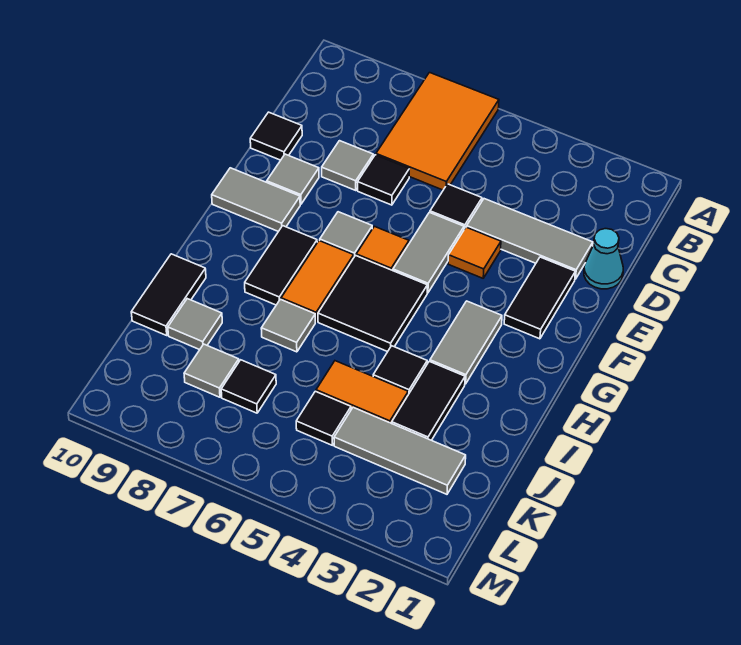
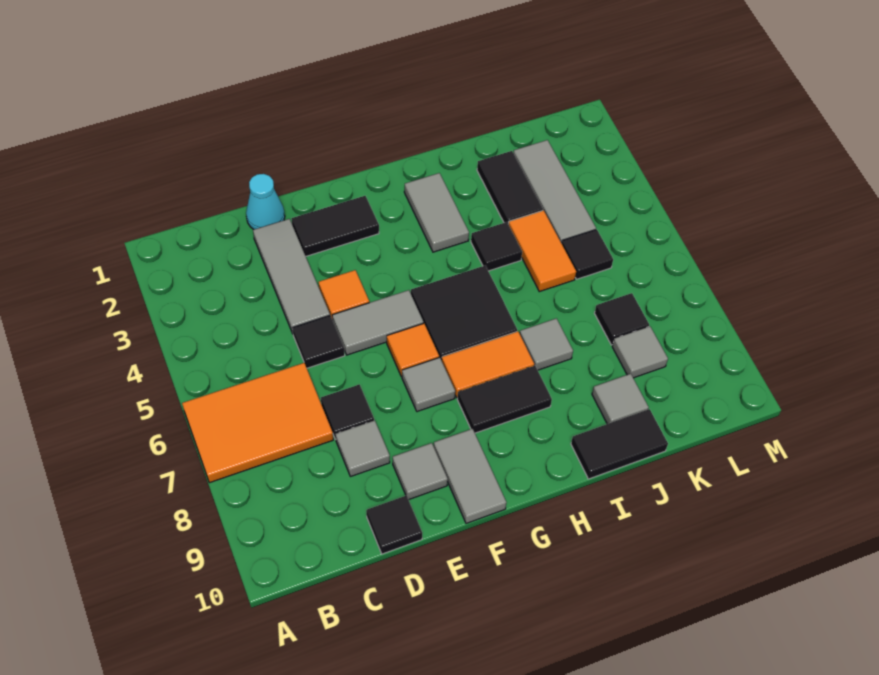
grey 1x2 tile [430,301,502,384] -> grey 1x2 tile turned to [404,173,469,252]
black 1x2 tile [392,361,465,440] -> black 1x2 tile turned to [477,151,543,224]

